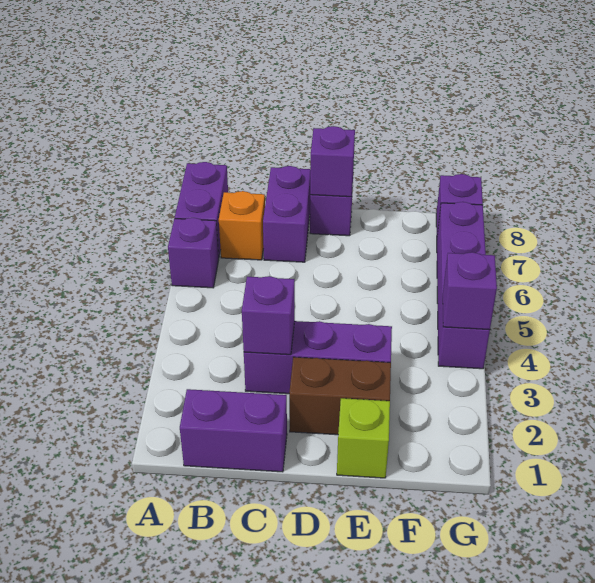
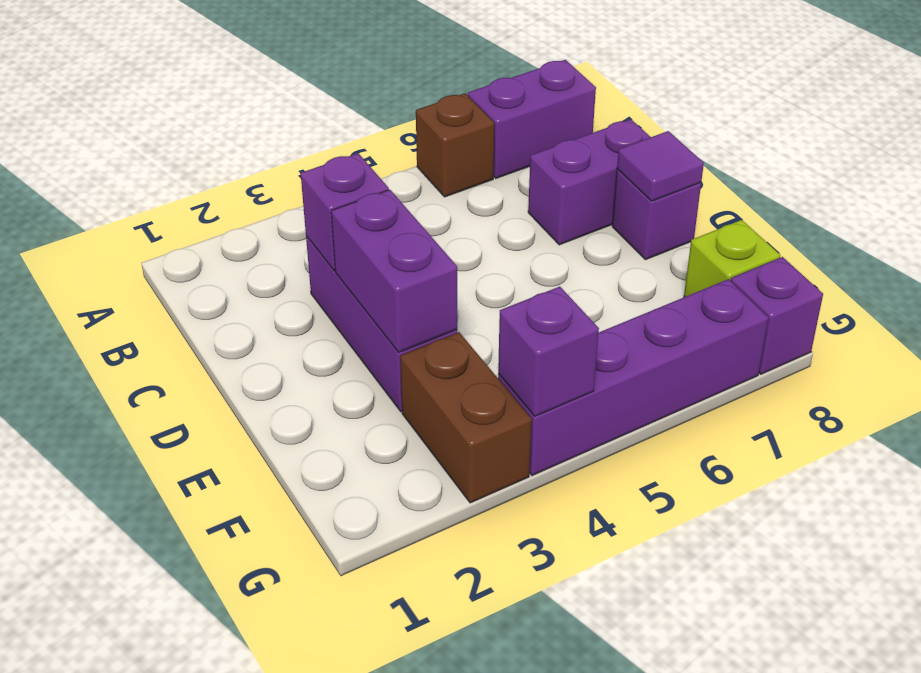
purple 1x1 brick [168,218,219,288] -> brown 1x1 brick [416,93,494,197]
purple 1x2 brick [180,389,287,472] -> purple 1x2 brick moved to [331,190,457,352]
orange 1x1 brick [219,191,265,260] -> none
brown 1x2 brick [289,357,391,435] -> brown 1x2 brick moved to [400,332,532,503]
purple 1x1 brick [310,126,355,197] -> purple 1x1 tile [617,131,704,201]
lime 1x1 brick [337,398,390,478] -> lime 1x1 brick moved to [684,220,780,297]

